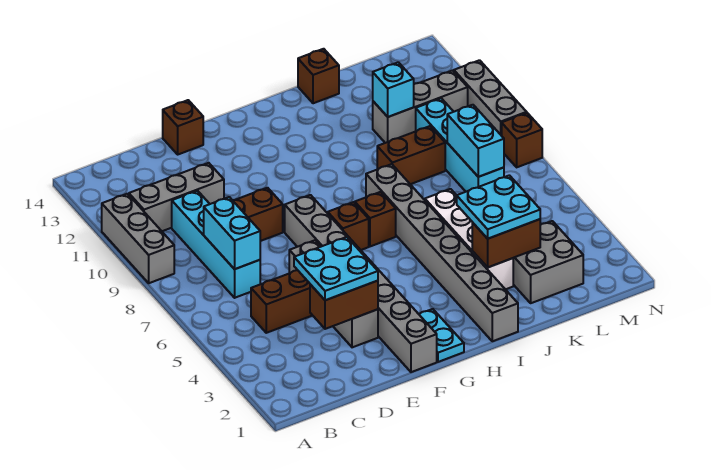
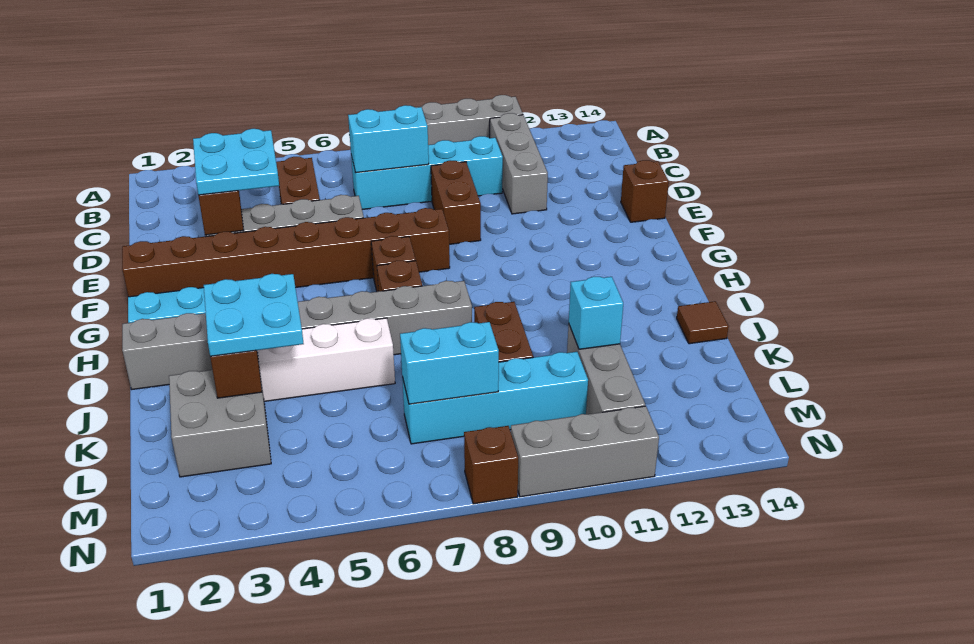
grey 1x8 brick [285,195,437,372] -> brown 1x8 brick [122,208,450,297]
brown 1x1 brick [298,49,339,103] -> brown 1x1 tile [677,301,729,344]

